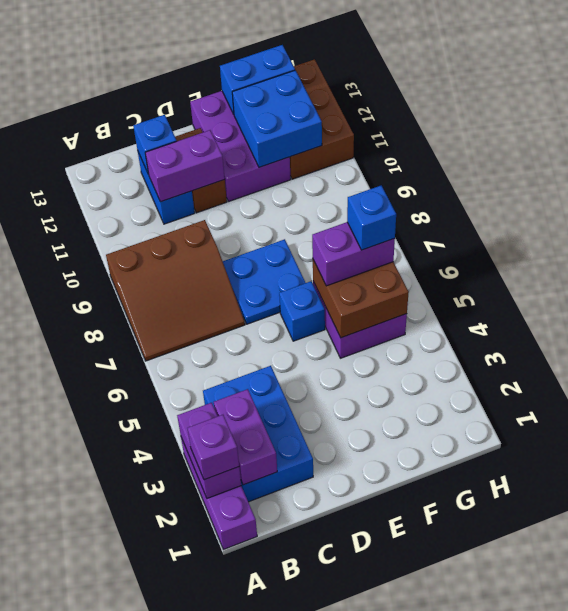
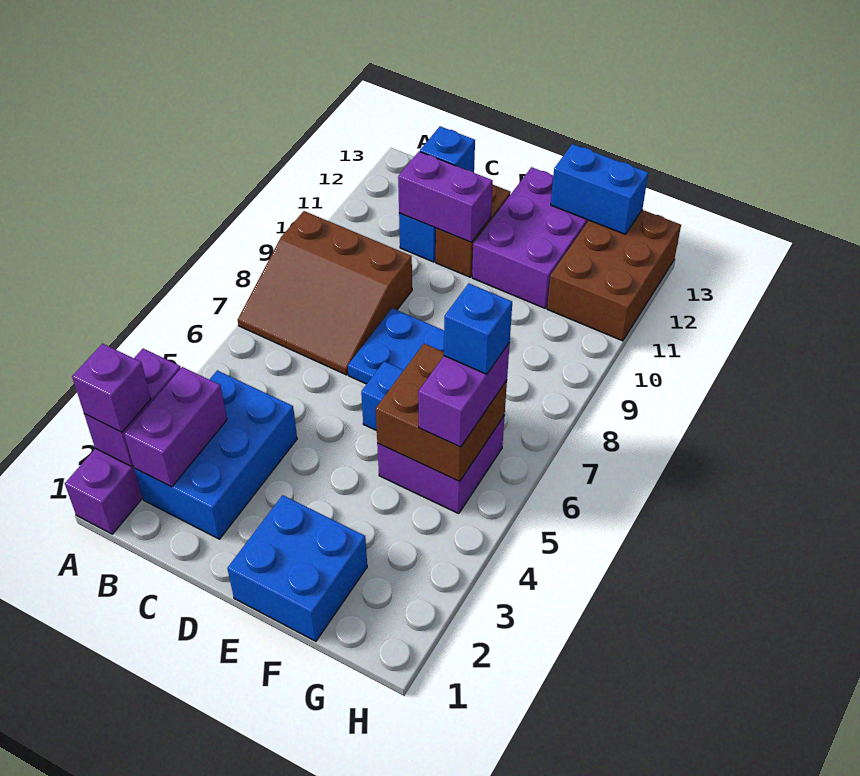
purple 1x2 brick [312,222,395,286] -> purple 1x2 brick turned to [418,342,510,447]
blue 2x2 brick [232,70,322,167] -> blue 2x2 brick moved to [227,495,367,641]

